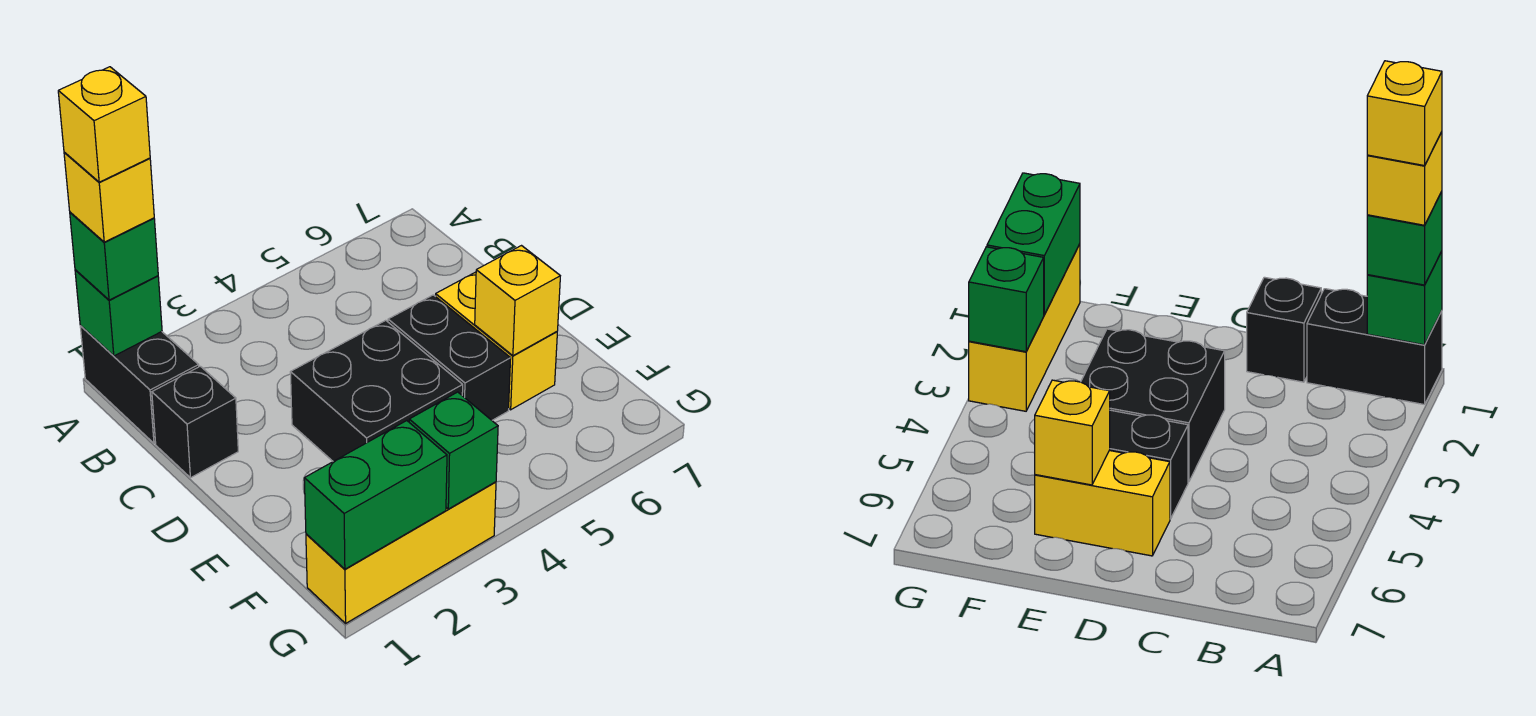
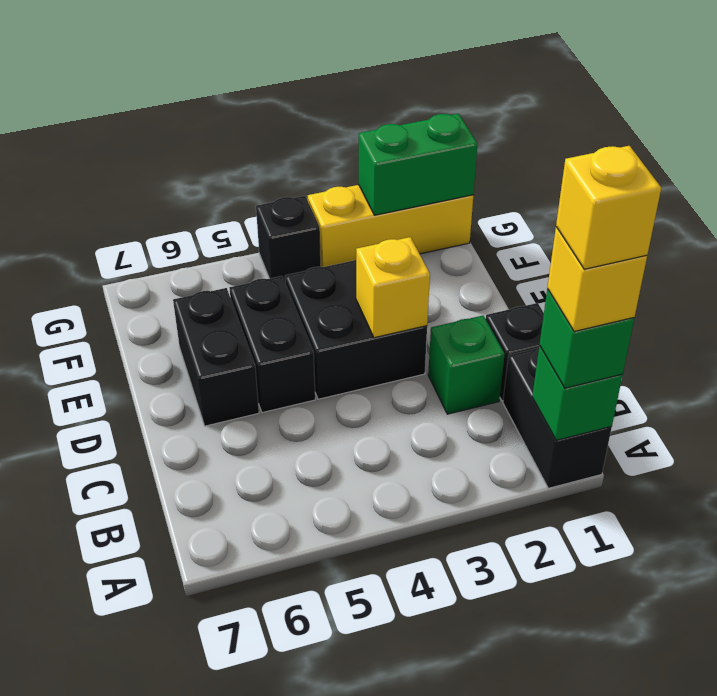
yellow 1x2 brick [436,272,557,410] -> black 1x2 brick [173,288,259,426]
yellow 1x1 brick [475,246,560,356] -> yellow 1x1 brick moved to [356,237,430,338]
green 1x1 brick [409,392,498,509] -> green 1x1 brick moved to [428,316,505,414]
none -> black 1x1 brick [256,196,321,281]

